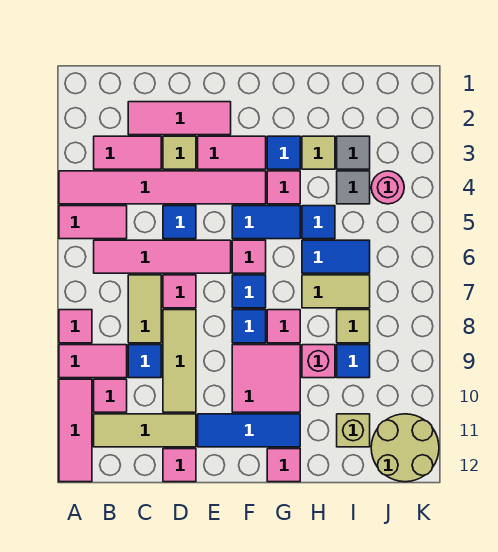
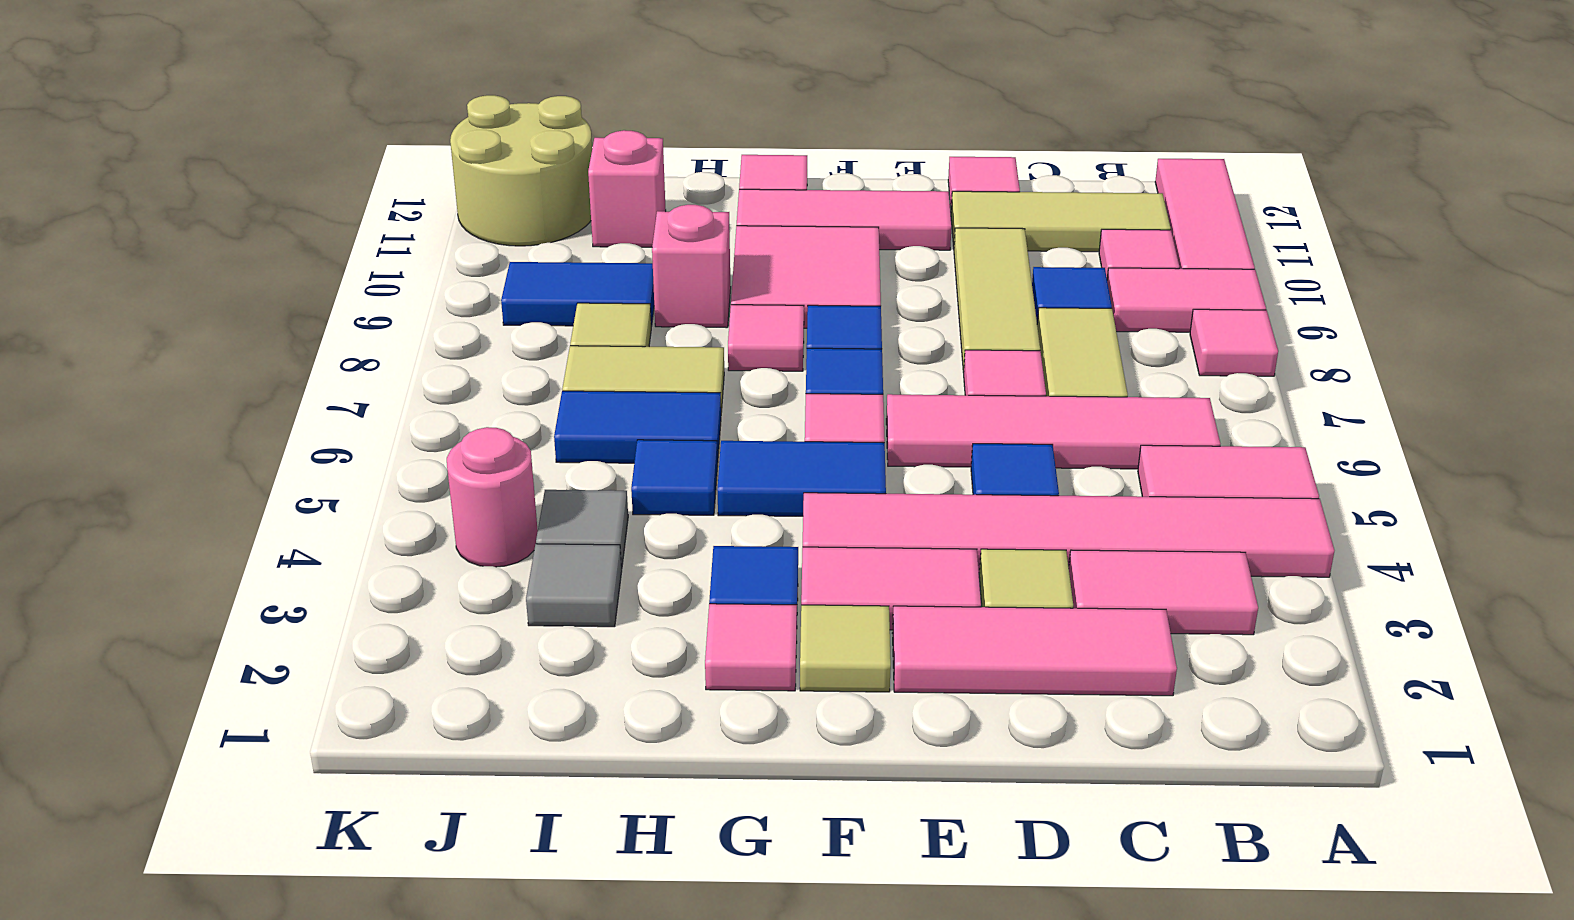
blue 1x3 tile [198,414,300,447] -> pink 1x3 tile [737,189,952,250]
pink 1x1 tile [267,171,300,204] -> pink 1x1 tile moved to [705,604,797,691]
tan 1x1 tile [302,136,335,169] -> tan 1x1 tile moved to [800,605,891,692]
blue 1x1 tile [337,345,370,378] -> blue 1x2 tile [501,262,654,326]
tan 1x1 brick [337,414,370,447] -> pink 1x1 brick [588,130,666,247]

